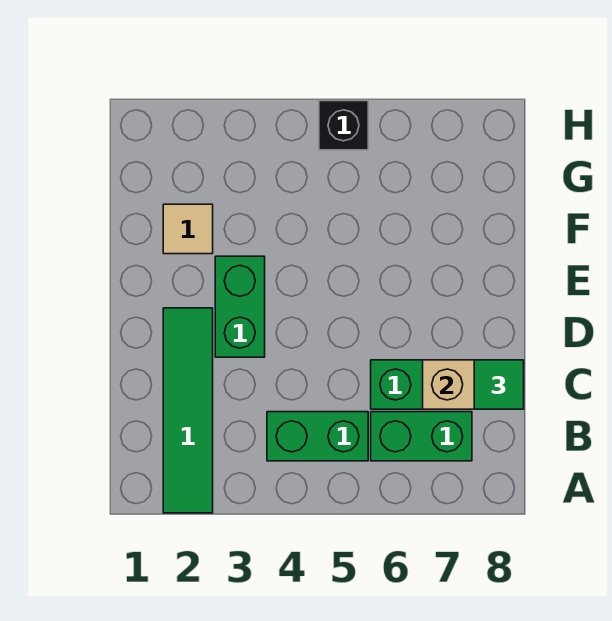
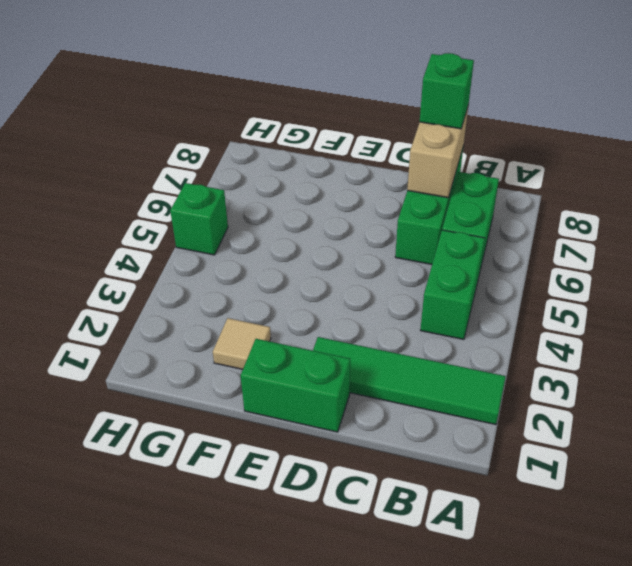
green 1x1 tile [474,360,524,409] -> green 1x1 brick [420,53,474,129]
green 1x2 brick [215,256,265,357] -> green 1x2 brick moved to [241,339,350,432]
black 1x1 brick [319,101,368,150] -> green 1x1 brick [170,183,228,255]

